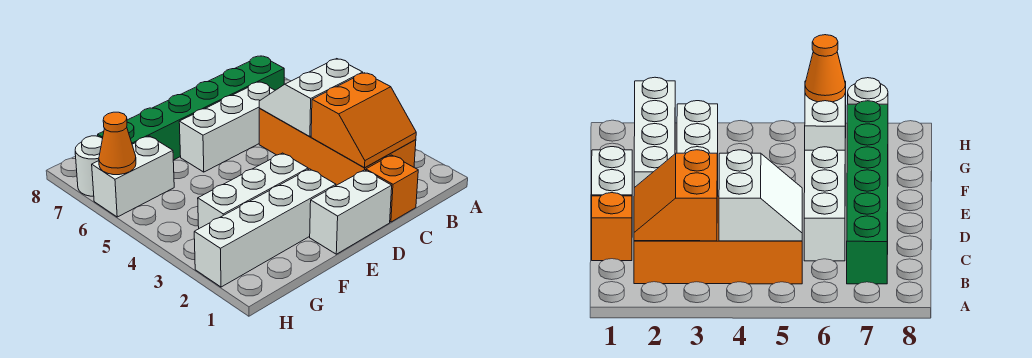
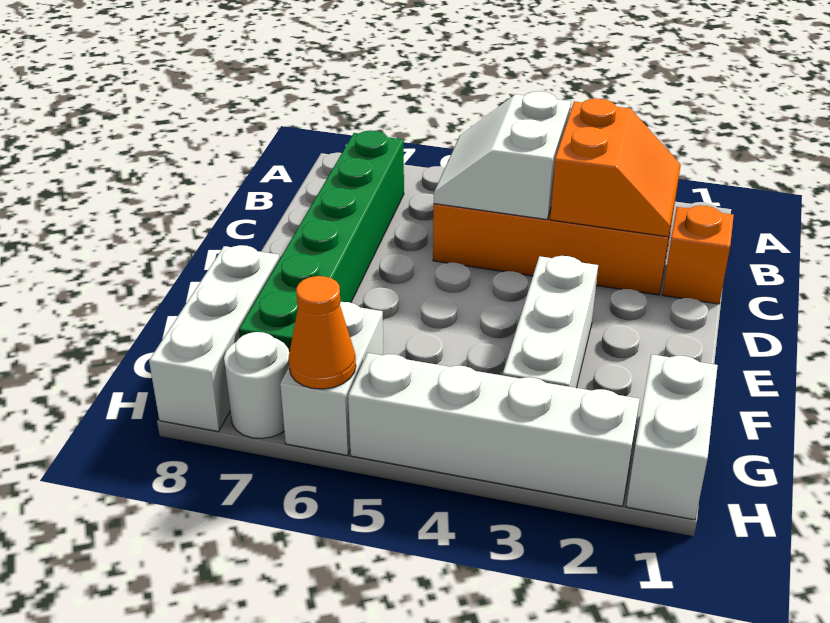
white 1x3 brick [179,82,275,172] -> white 1x3 brick moved to [149,245,280,432]
white 1x2 brick [310,170,392,254] -> white 1x2 brick moved to [626,354,718,520]
white 1x4 brick [194,169,336,287] -> white 1x4 brick turned to [348,353,640,506]

